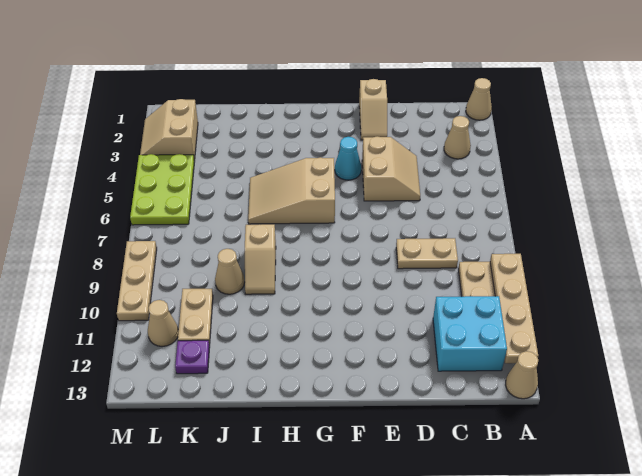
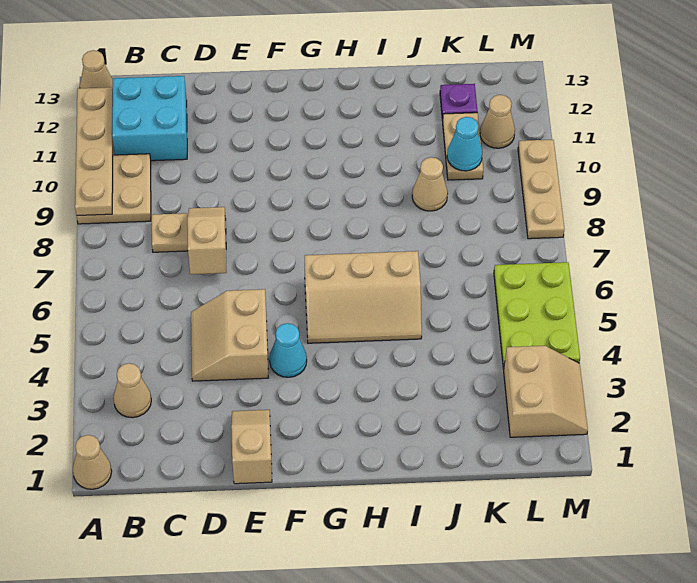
tan 2x3 slope [248,157,335,224] -> tan 2x3 slope turned to [304,251,422,343]
tan 1x2 slope [245,224,276,294] -> tan 1x2 slope moved to [187,207,227,274]
none -> cyan 1x1 cone [447,117,482,171]

